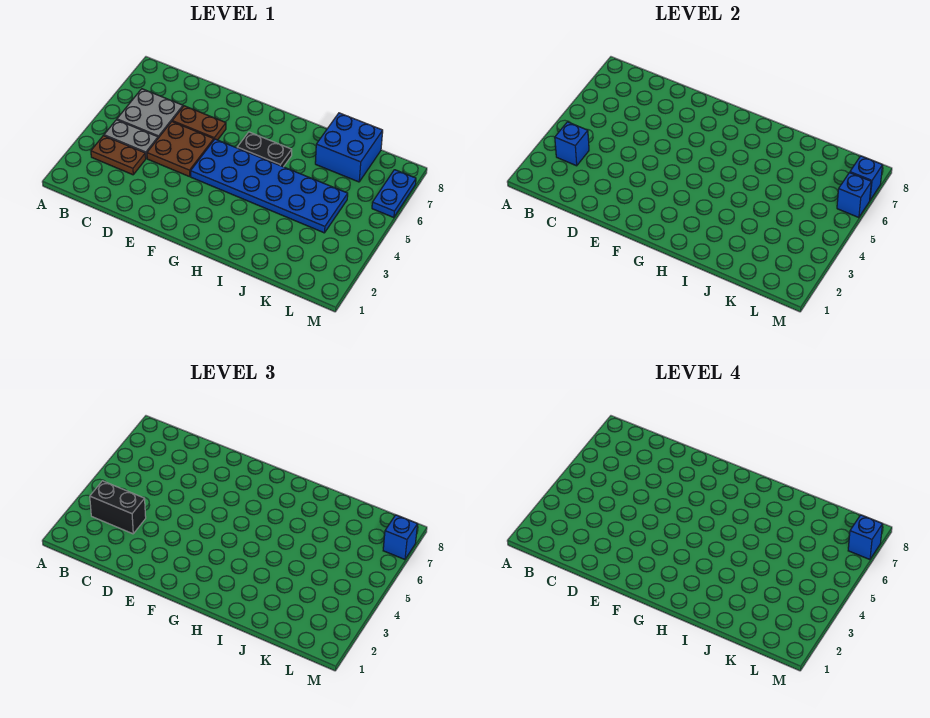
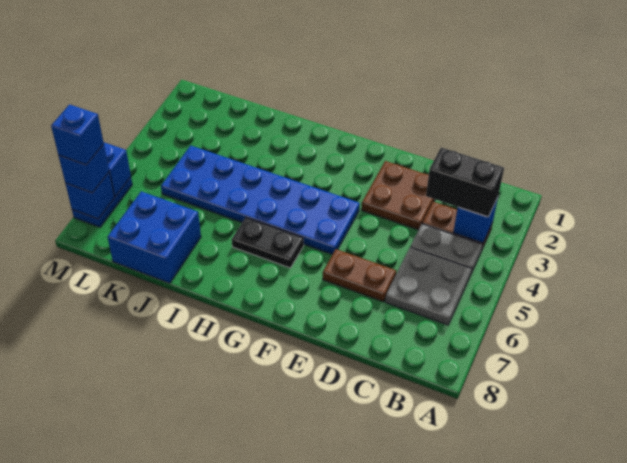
brown 2x2 plate [147,122,214,177] -> brown 2x2 plate moved to [361,161,435,230]

